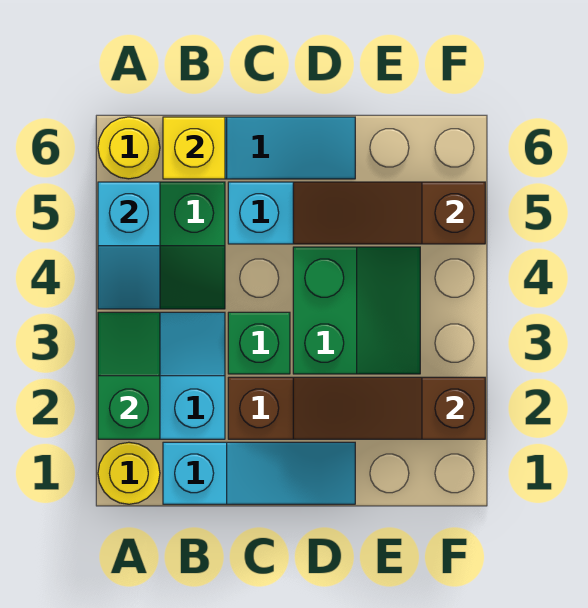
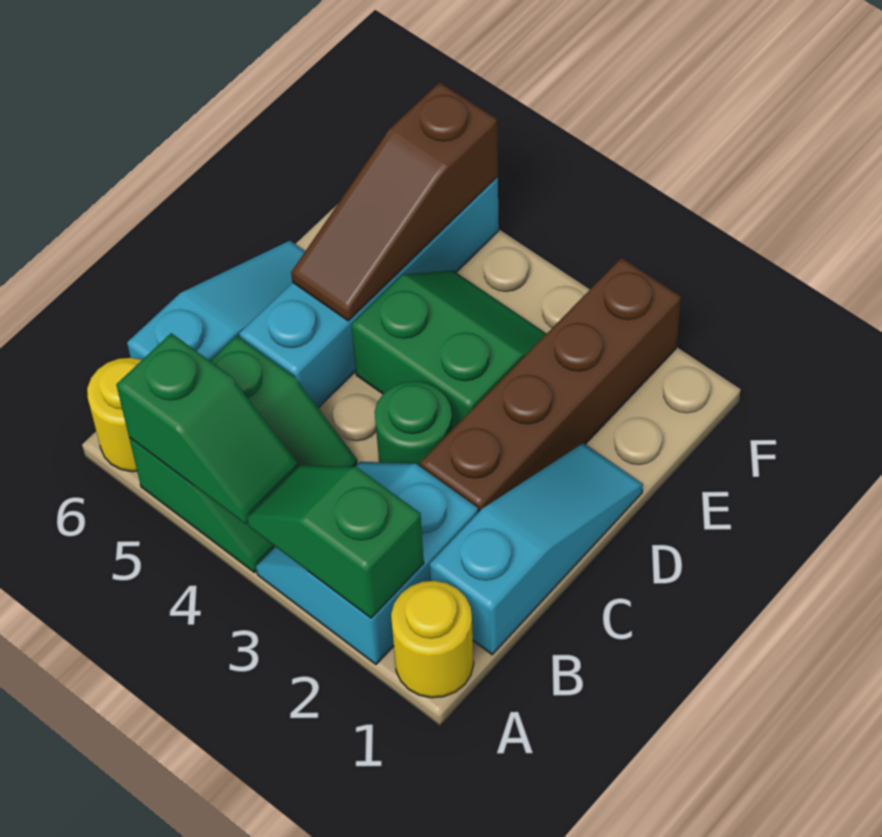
cyan 1x2 slope [98,182,160,309] -> green 1x2 slope [116,333,298,524]
yellow 1x1 brick [163,117,225,179] -> none
green 1x1 brick [228,312,290,374] -> green 1x1 round brick [375,381,452,467]
brown 1x3 slope [293,377,485,439] -> none

